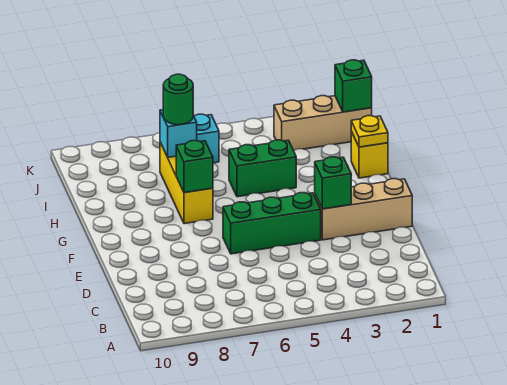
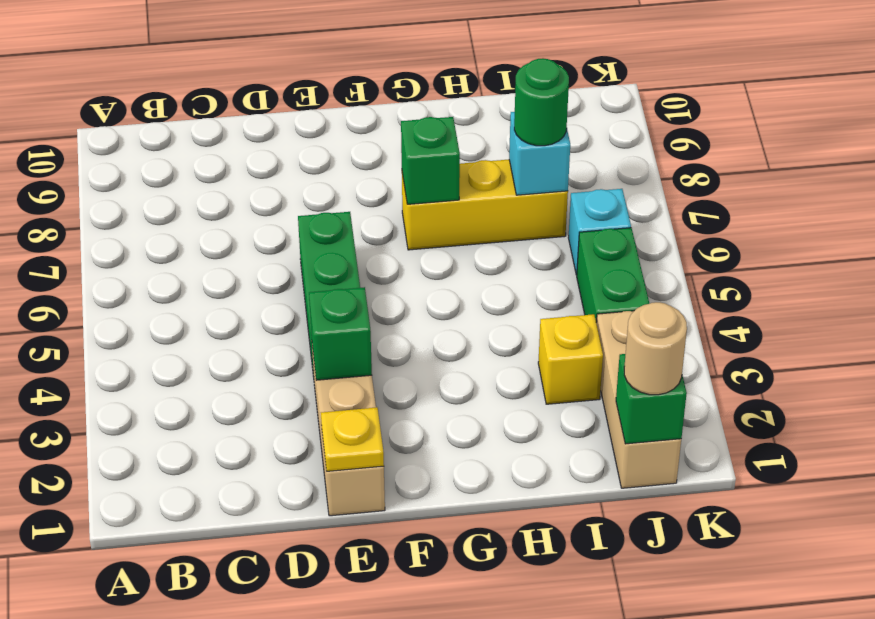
yellow 1x1 brick [351,132,388,178] -> yellow 1x1 brick moved to [538,314,603,404]
yellow 1x1 plate [351,116,388,147] -> yellow 1x1 plate moved to [321,407,384,471]
green 1x2 brick [229,140,296,197] -> green 1x2 brick moved to [577,228,649,322]
none -> tan 1x1 round brick [624,302,687,395]

